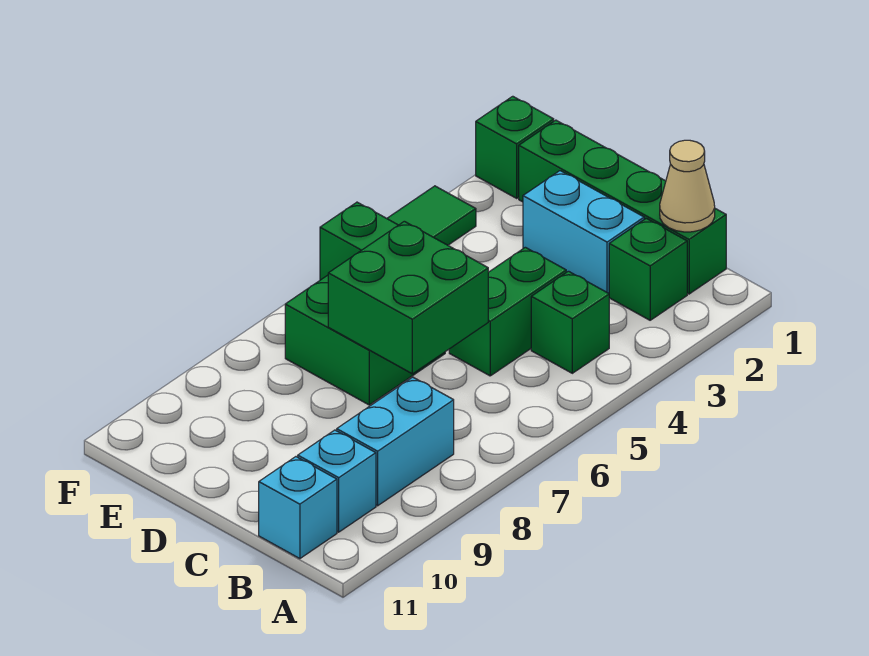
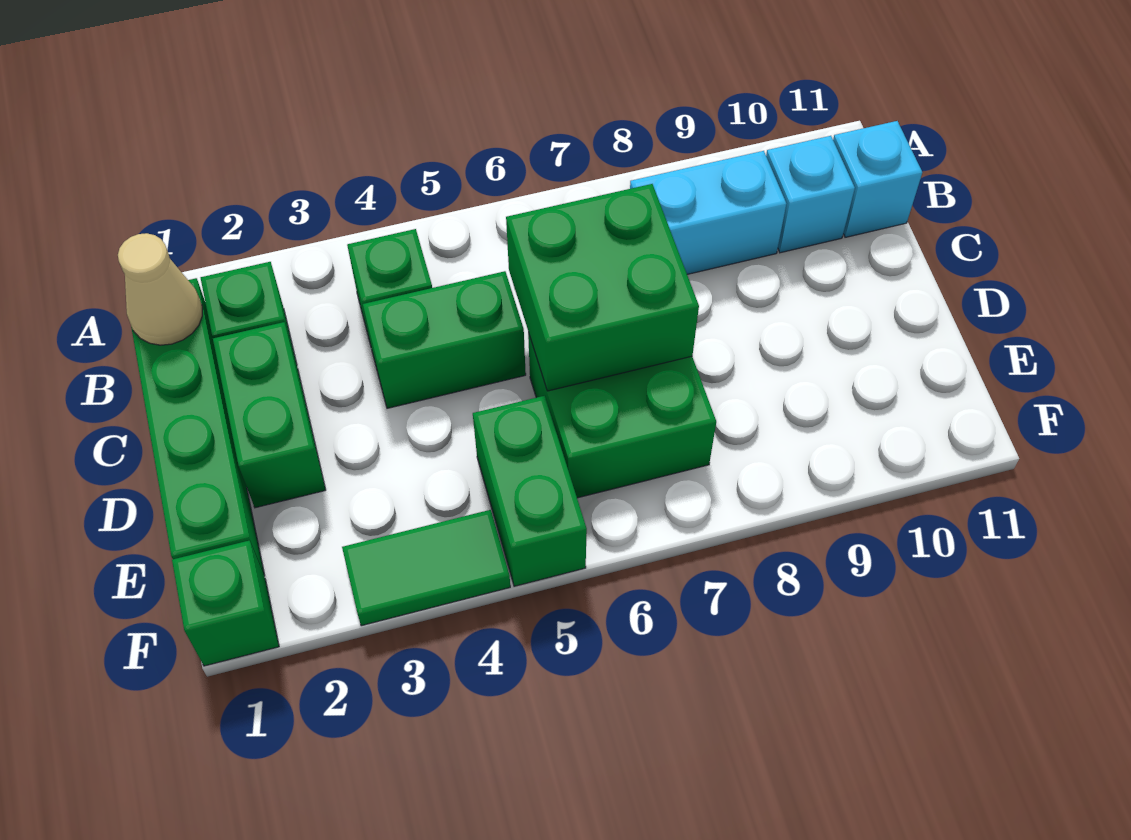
cyan 1x2 brick [523,171,644,293] -> green 1x2 brick [213,322,326,508]

